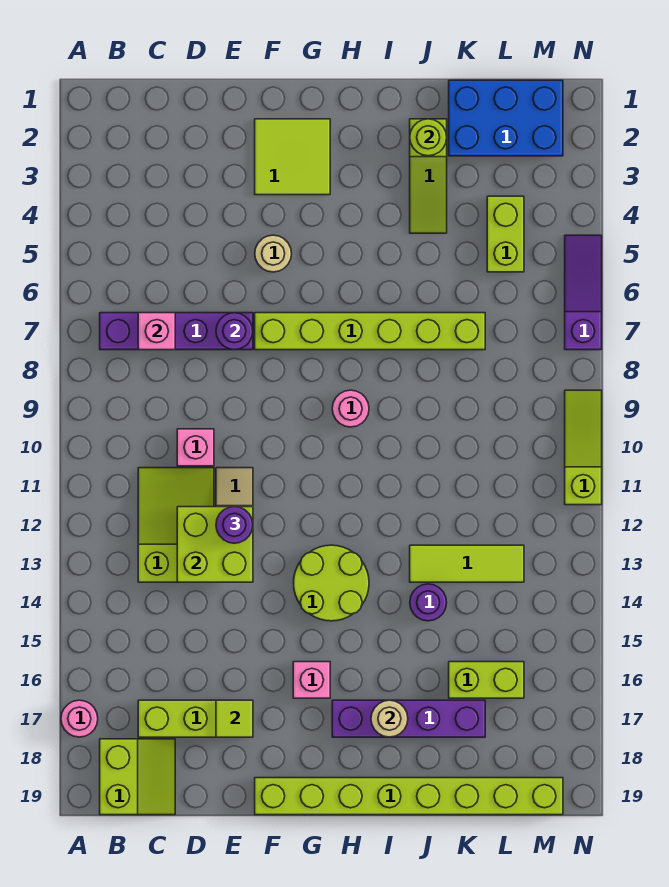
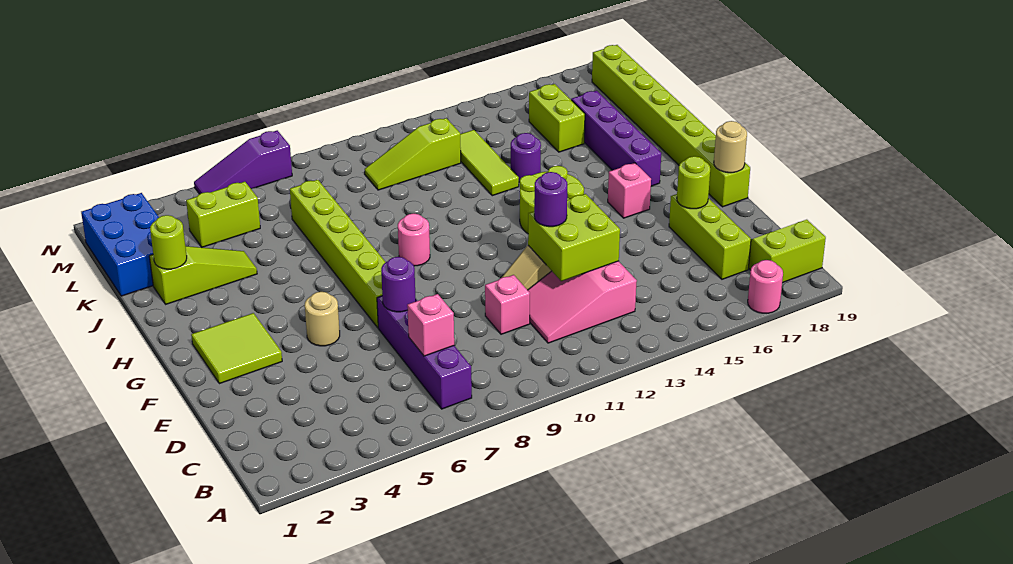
lime 2x3 slope [138,468,214,582] -> pink 2x3 slope [528,261,637,343]
lime 1x1 tile [216,700,253,737] -> lime 1x1 round brick [677,156,710,209]
tan 1x1 round brick [371,700,408,737] -> tan 1x1 round brick moved to [714,121,747,173]
lime 1x3 slope [565,390,602,505] -> lime 1x3 slope moved to [365,118,461,190]

